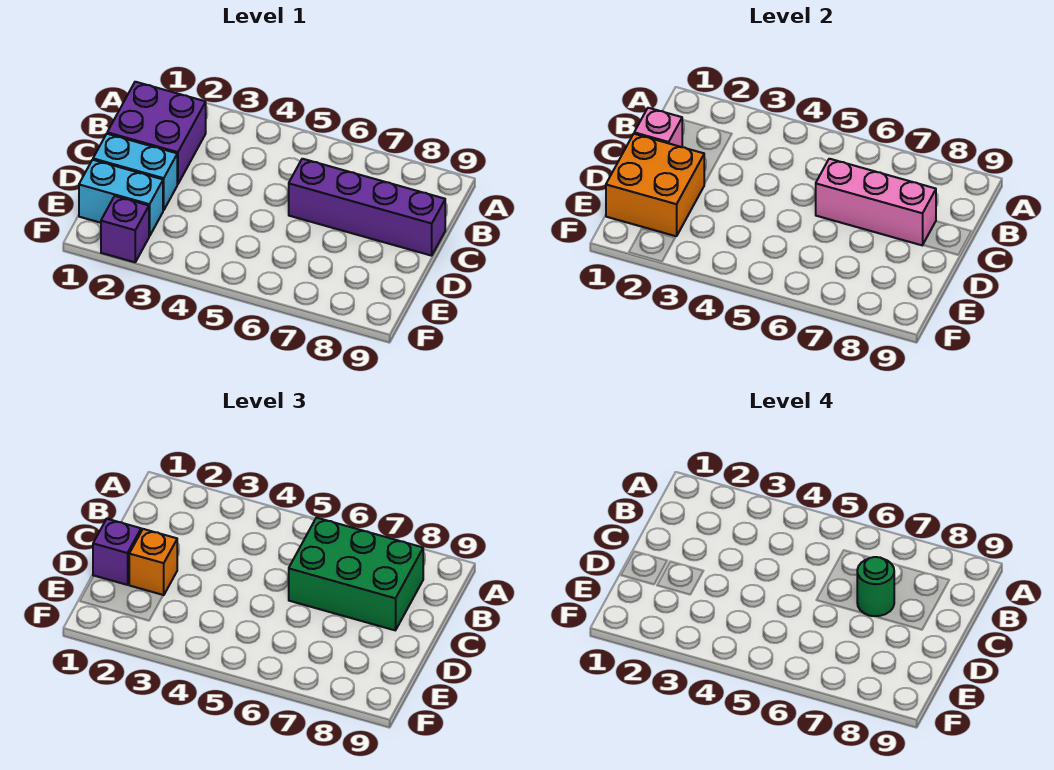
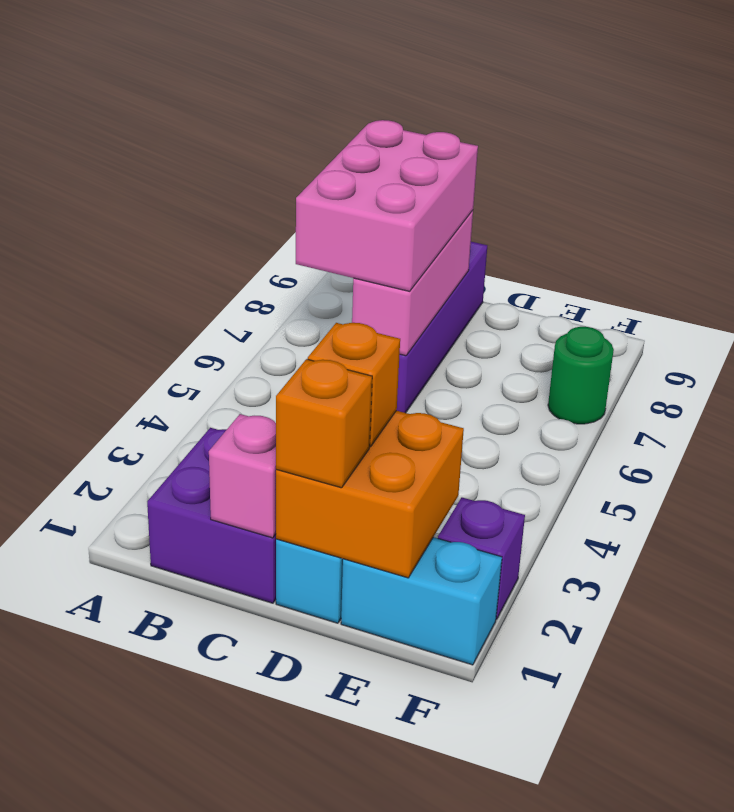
green 2x3 brick [289,518,423,630] -> pink 2x3 brick [296,120,478,291]
green 1x1 round brick [857,557,894,616] -> green 1x1 round brick moved to [548,327,614,424]
purple 1x1 brick [93,519,141,585] -> orange 1x1 brick [276,359,372,488]
cyan 1x2 brick [79,160,163,236] -> cyan 1x2 brick turned to [341,537,502,665]

